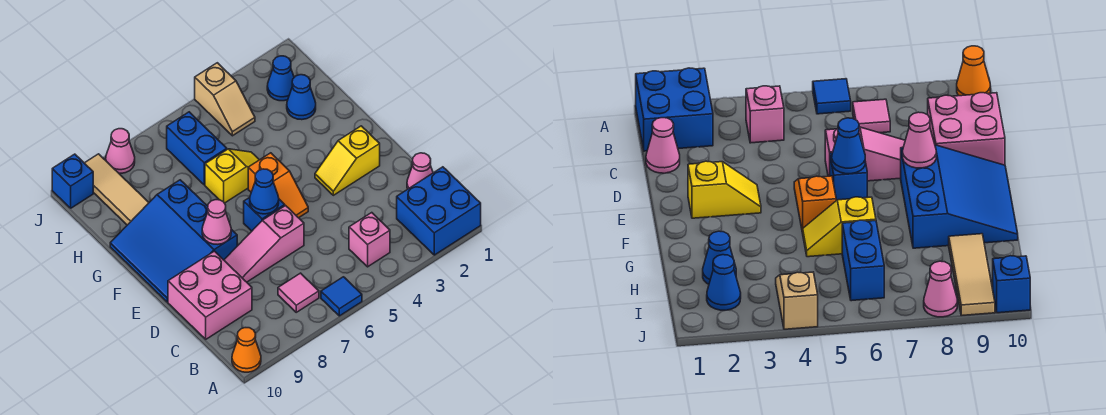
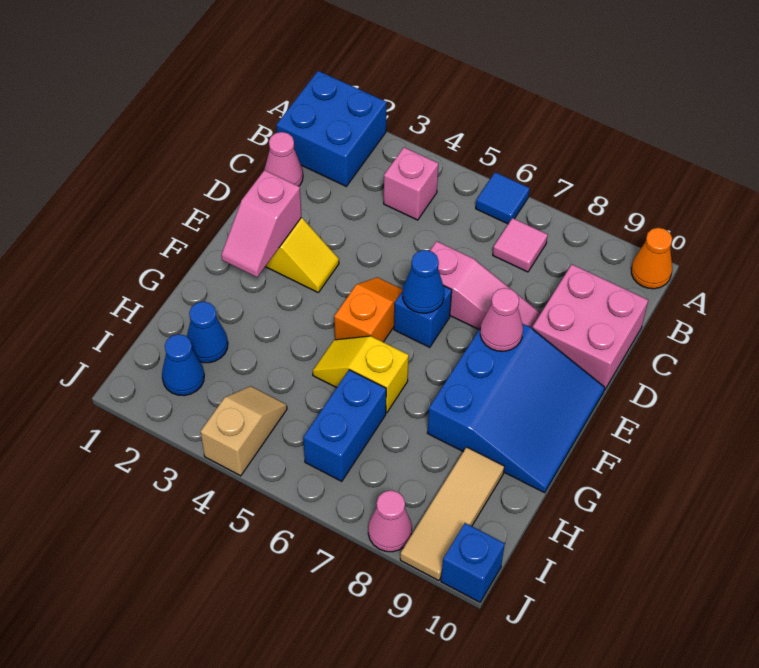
none -> pink 1x2 slope [221,170,301,277]

